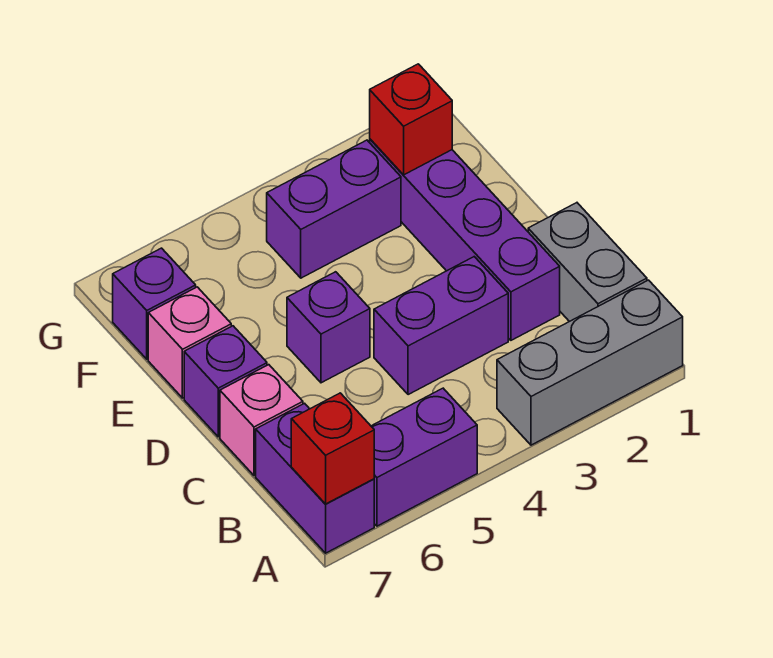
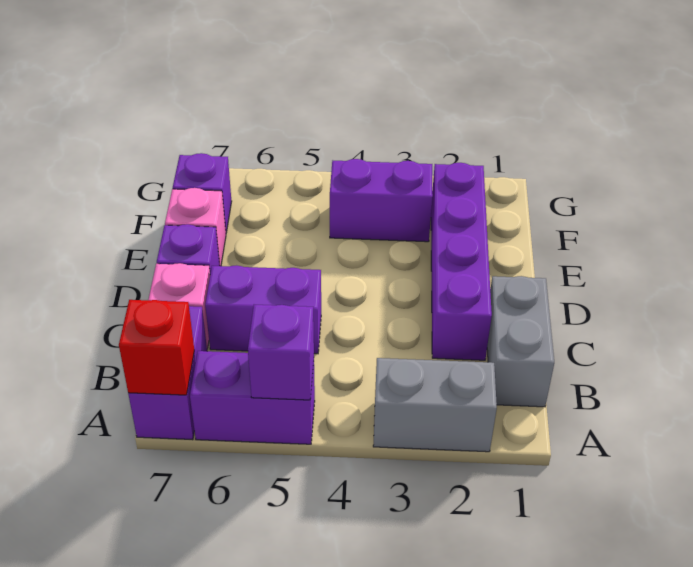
grey 1x3 brick [497,280,683,445] -> grey 1x2 brick [373,358,497,452]
purple 1x2 brick [374,257,508,395] -> purple 1x2 brick moved to [205,265,321,354]
purple 1x1 brick [287,272,370,383] -> purple 1x1 brick moved to [248,305,314,400]
red 1x1 brick [370,64,452,175] -> none

